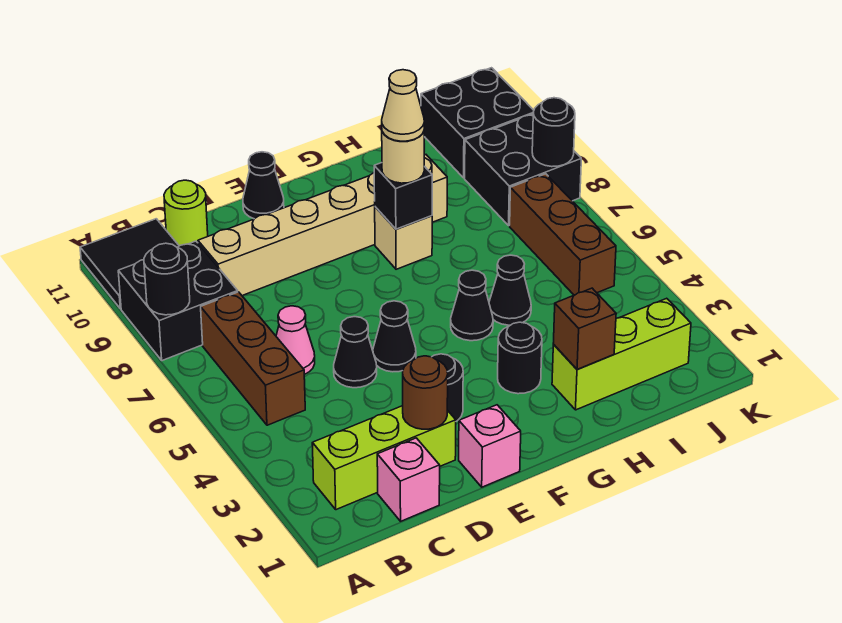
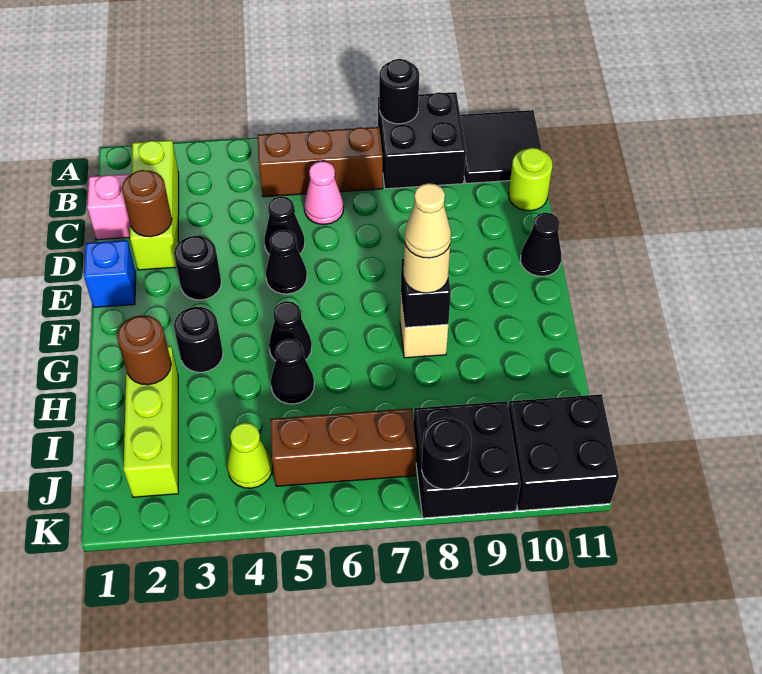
tan 1x6 brick [198,155,447,296] -> none
pink 1x1 brick [459,405,521,487] -> blue 1x1 brick [84,240,136,307]
brown 1x1 brick [553,288,616,370] -> brown 1x1 round brick [117,315,171,385]
none -> lime 1x1 cone [227,423,273,488]

